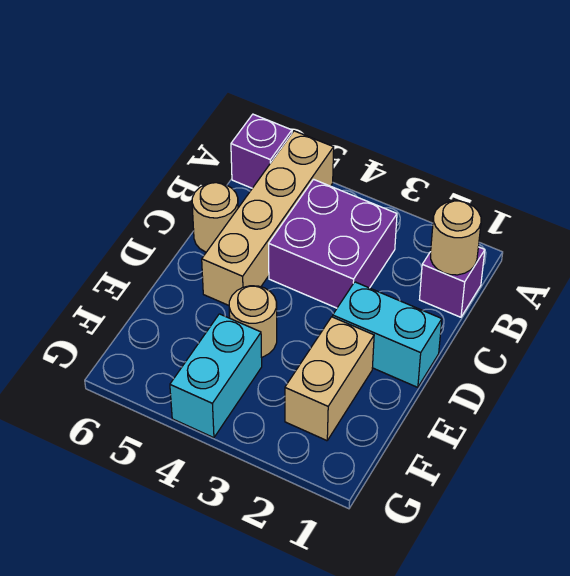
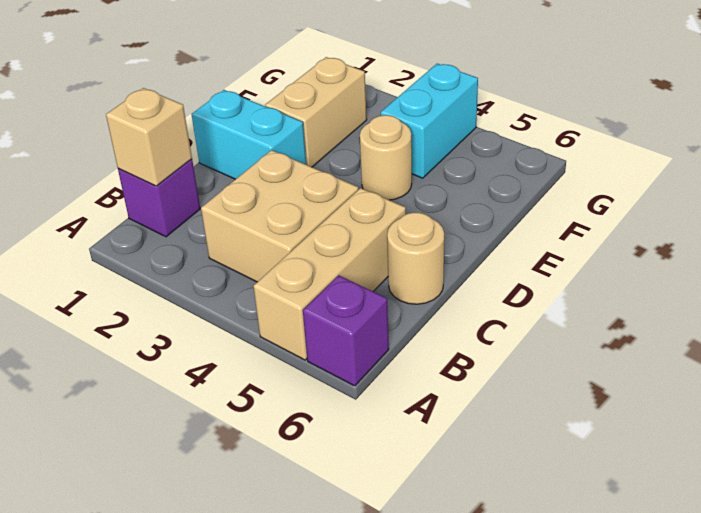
tan 1x4 brick [202,131,334,305] -> tan 1x3 brick [254,188,406,360]
tan 1x1 round brick [430,201,481,275] -> tan 1x1 brick [106,88,192,186]
purple 2x2 brick [269,179,397,308] -> tan 2x2 brick [201,150,358,282]

